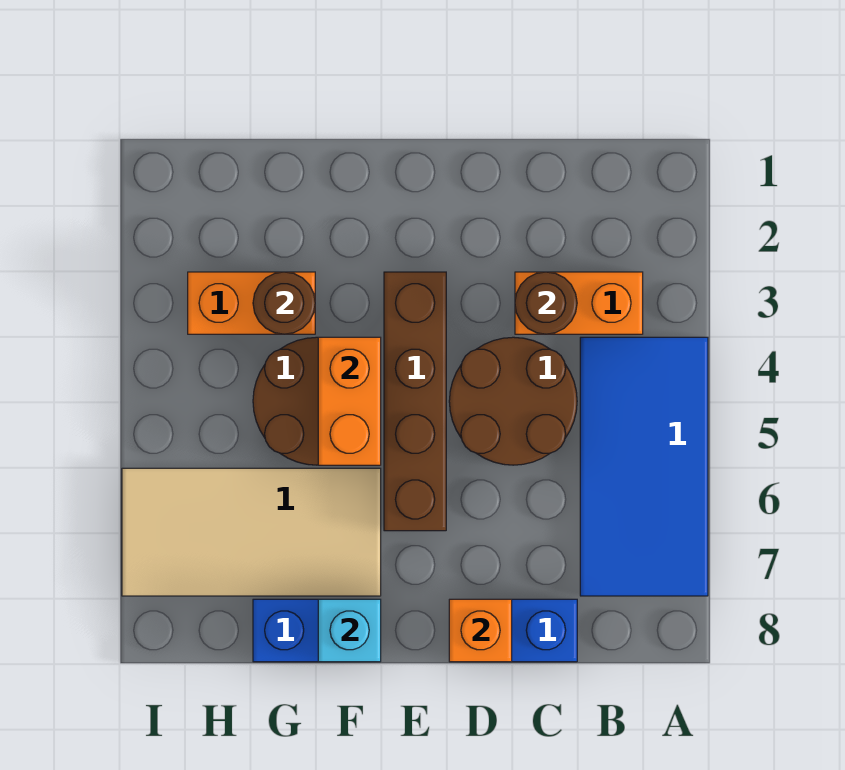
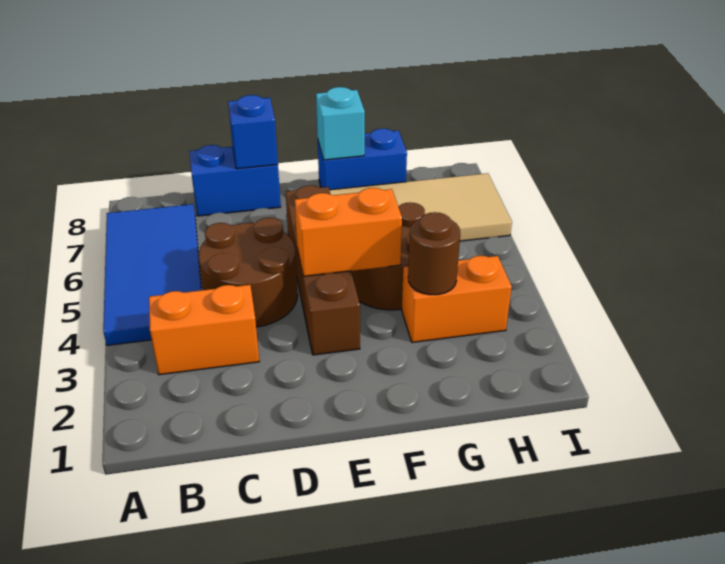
brown 1x1 round brick [515,272,577,334] -> none
orange 1x1 brick [449,599,512,662] -> blue 1x1 brick [228,95,278,169]
orange 1x2 brick [318,337,381,465] -> orange 1x2 brick turned to [295,188,402,276]

